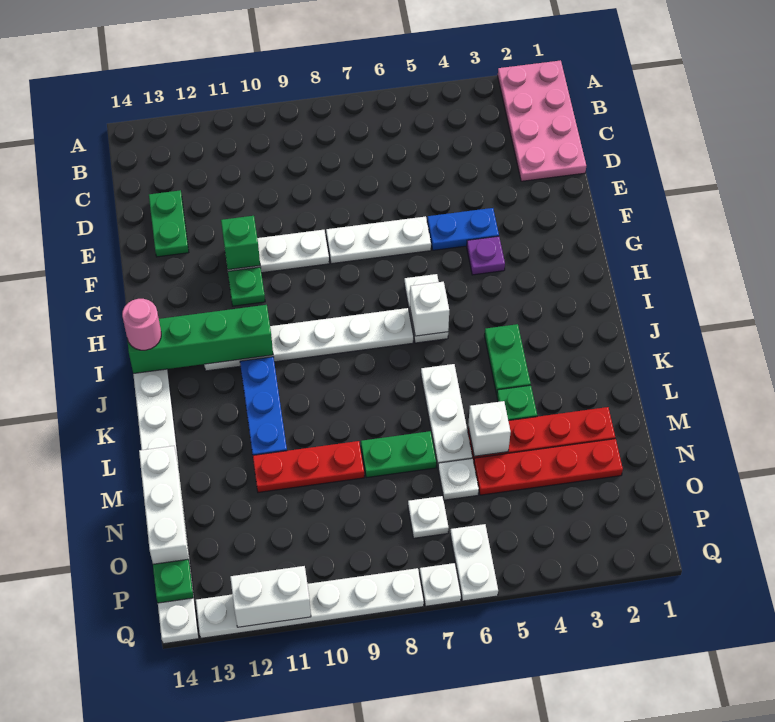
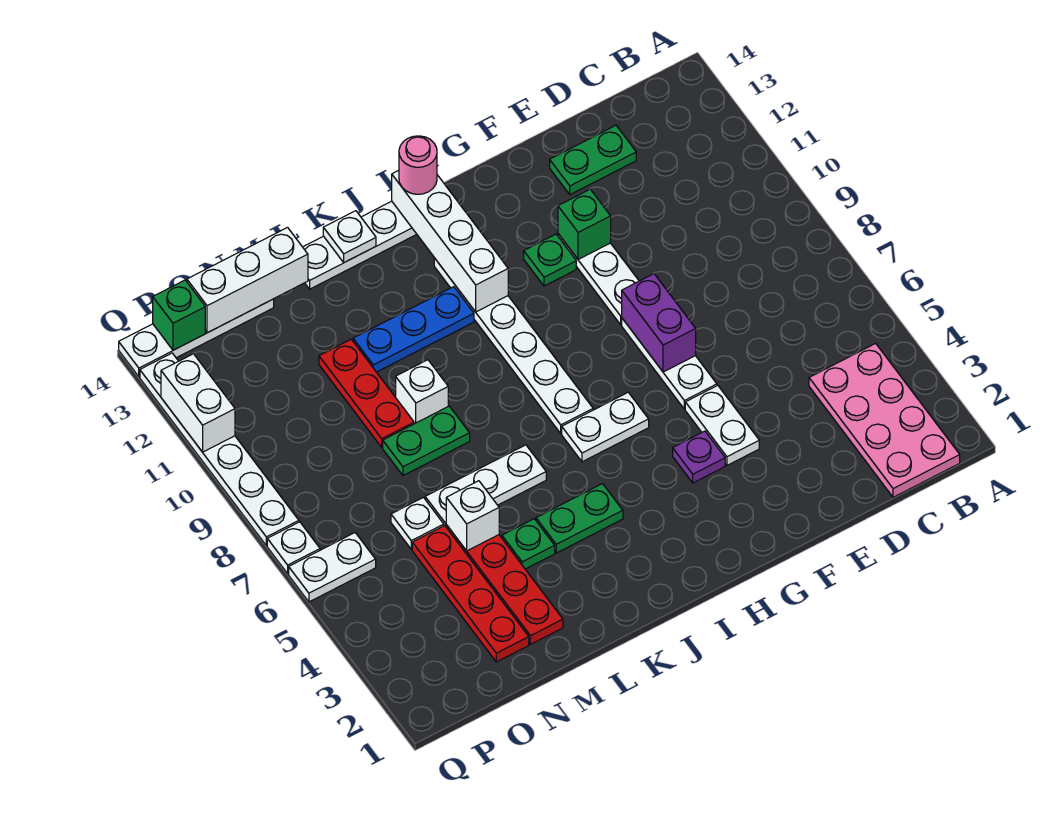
pink 2x4 plate [498,60,586,181] -> pink 2x4 plate turned to [809,343,960,497]
blue 1x2 plate [427,208,499,250] -> white 1x2 plate [685,385,759,465]
none -> purple 1x2 brick [622,274,696,372]
white 1x1 brick [410,282,449,336] -> white 1x1 brick moved to [396,360,448,424]
green 1x4 brick [127,305,273,374] -> white 1x4 brick [392,170,508,312]
green 1x2 plate [361,431,436,478] -> green 1x2 plate turned to [383,406,470,475]
white 1x1 plate [408,496,449,538] -> white 1x1 plate moved to [323,211,376,262]
green 1x1 plate [153,559,194,603] -> green 1x1 brick [153,280,205,350]

